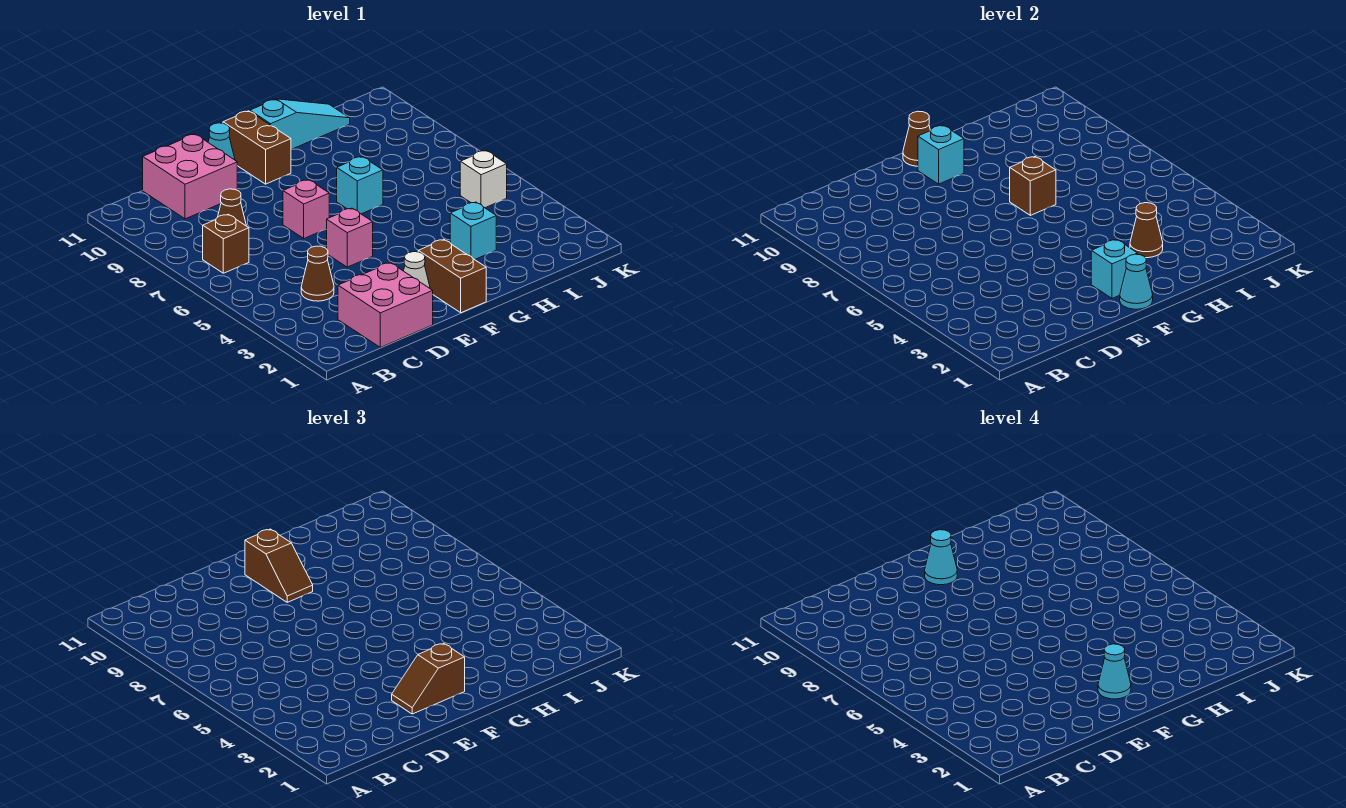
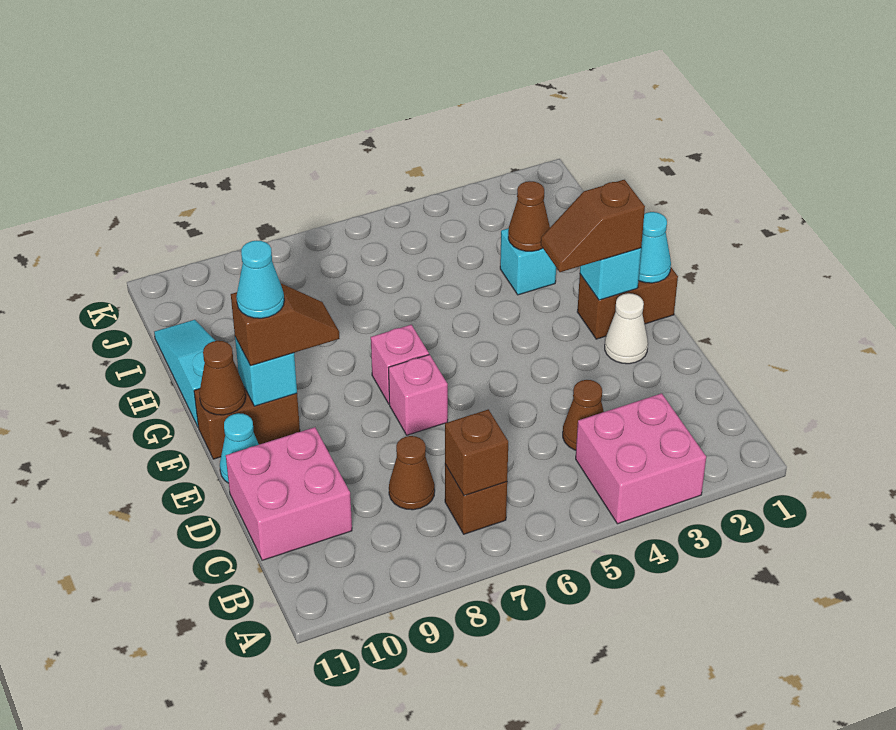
pink 2x2 brick [338,263,433,347] -> pink 2x2 brick moved to [576,393,706,524]
brown 1x2 slope [392,644,465,714] -> brown 1x2 slope turned to [541,180,645,272]
pink 1x1 brick [327,208,373,267] -> pink 1x1 brick moved to [371,325,429,404]
cyan 1x1 cone [1098,644,1131,699] -> none
cyan 1x1 brick [337,157,383,214] -> none
brown 1x1 brick [1010,157,1056,215] -> brown 1x1 brick moved to [445,409,508,496]
white 1x1 brick [460,150,507,208] -> none

